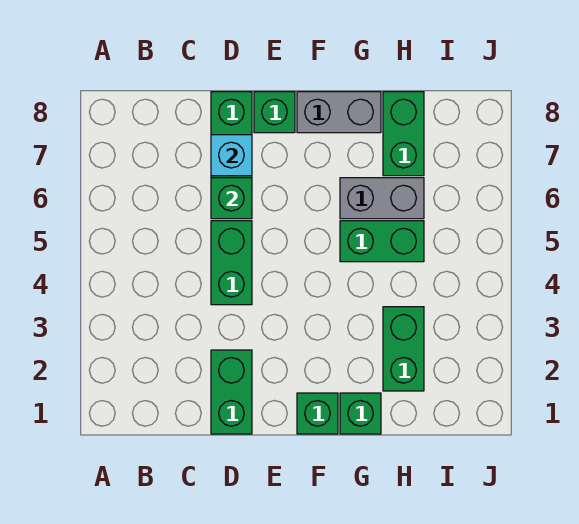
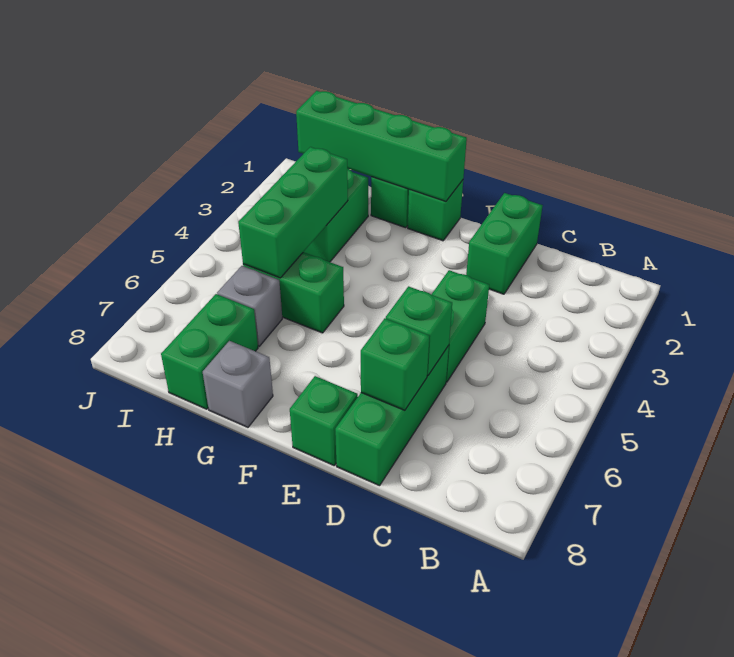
cyan 1x1 brick [211,135,252,176] -> green 1x1 brick [361,318,429,410]
none -> green 1x4 brick [296,91,467,201]
grey 1x2 brick [297,92,381,133] -> grey 1x1 brick [203,341,273,427]
grey 1x2 brick [340,178,424,219] -> grey 1x1 brick [217,266,282,346]
none -> green 1x3 brick [238,147,348,278]

